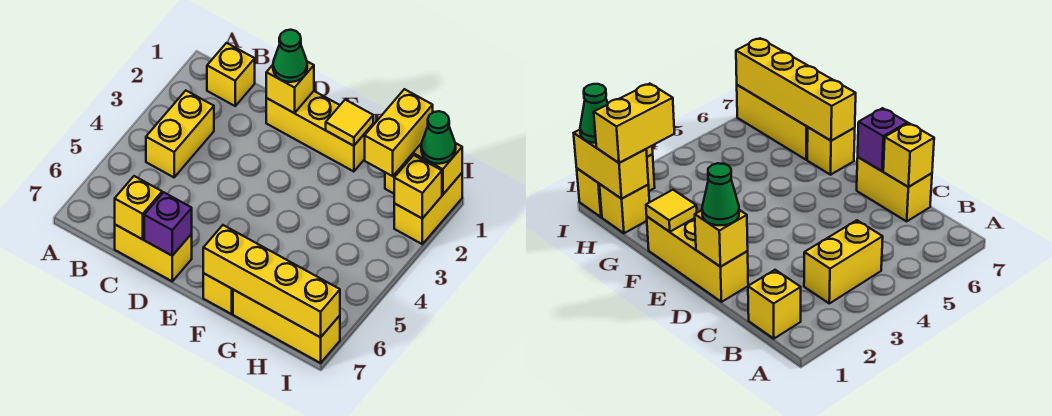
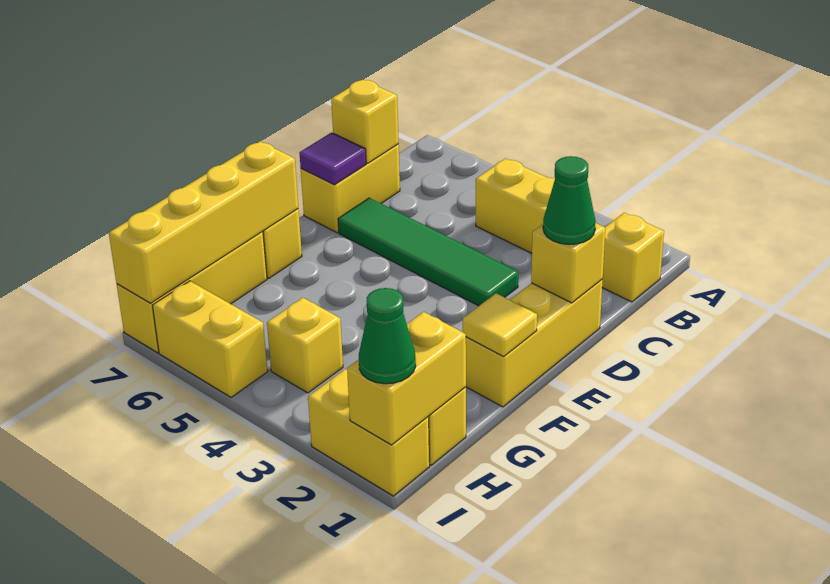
none -> green 1x4 tile [338,198,518,306]
purple 1x1 brick [144,192,192,256] -> purple 1x1 tile [299,133,366,185]
yellow 1x2 brick [365,89,433,176] -> yellow 1x2 brick moved to [152,281,268,397]
yellow 1x1 brick [394,155,442,219] -> yellow 1x1 brick moved to [267,298,343,393]

